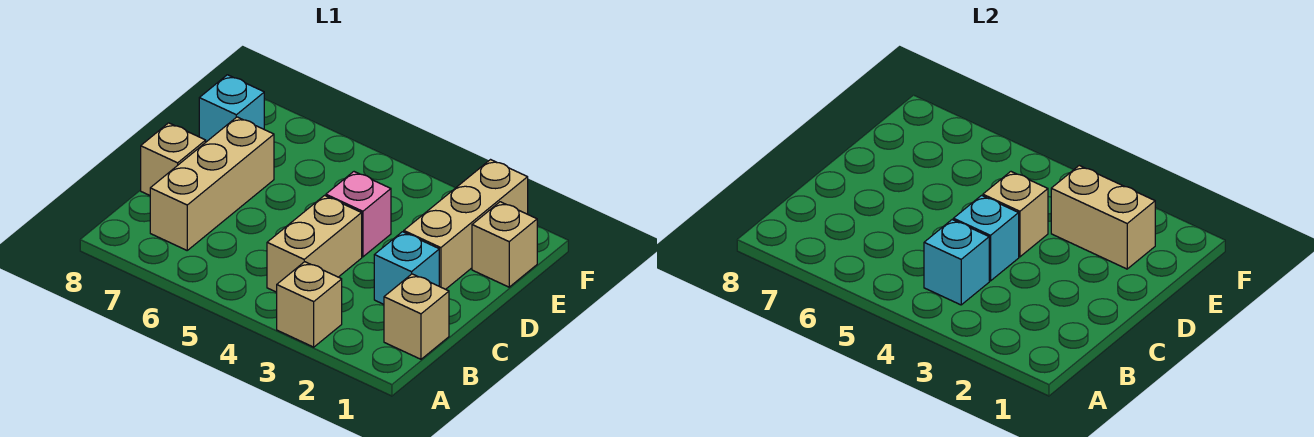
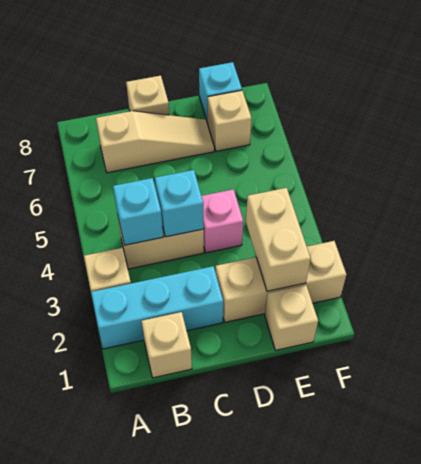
tan 1x3 brick [150,117,274,250] -> tan 1x3 slope [96,111,214,173]
cyan 1x1 brick [374,232,439,304] -> cyan 1x3 brick [91,266,223,349]
tan 1x1 brick [983,172,1048,257] -> tan 1x1 brick moved to [207,90,252,151]

